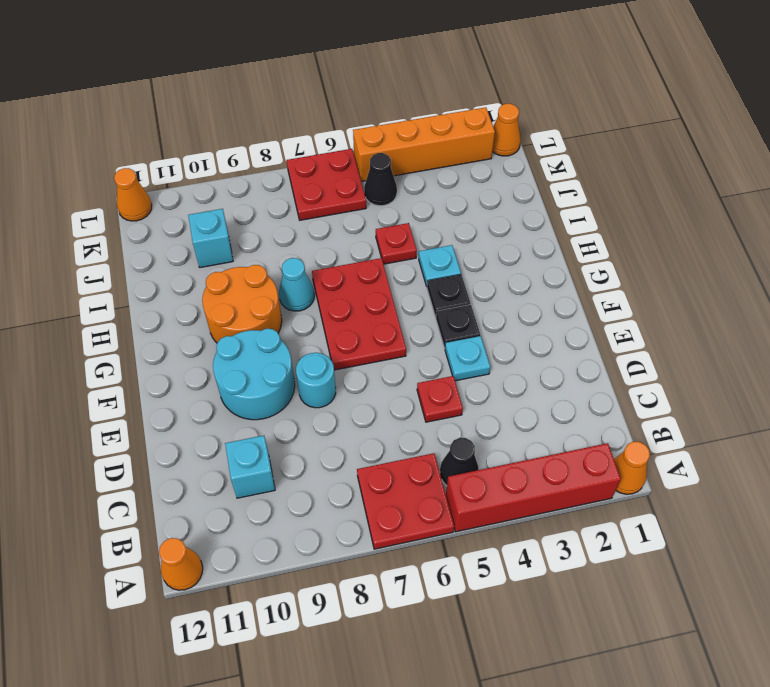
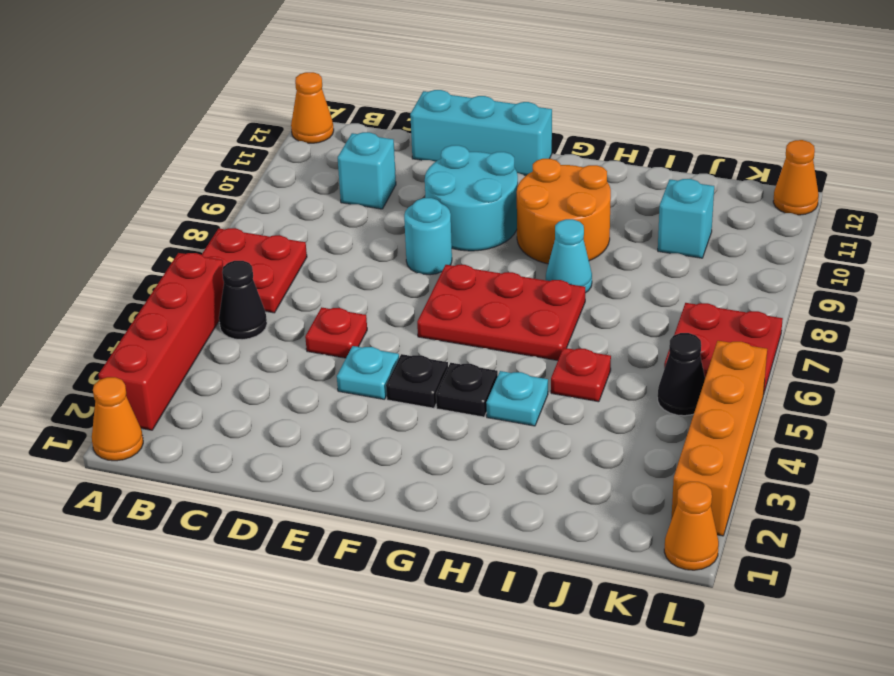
none -> cyan 1x3 brick [410,90,552,176]

